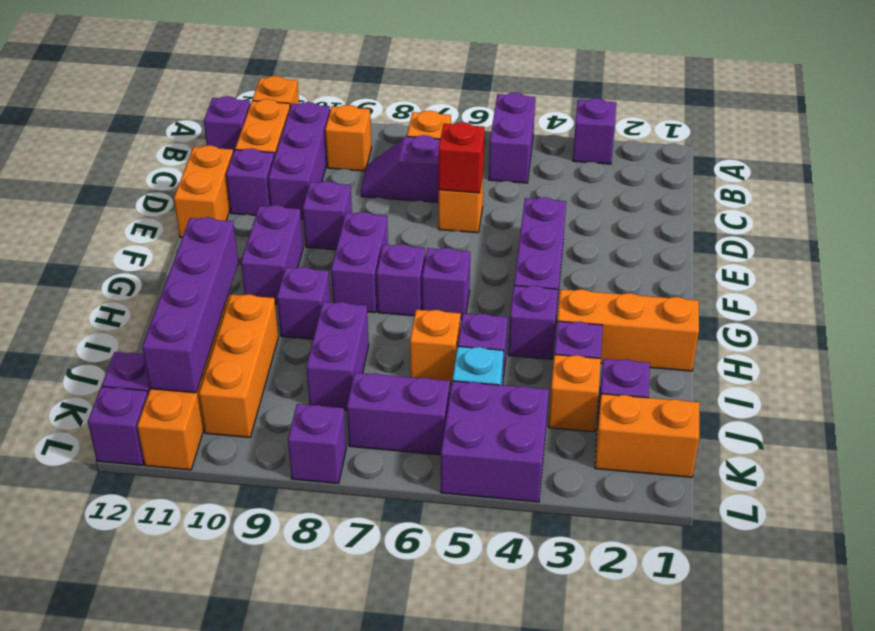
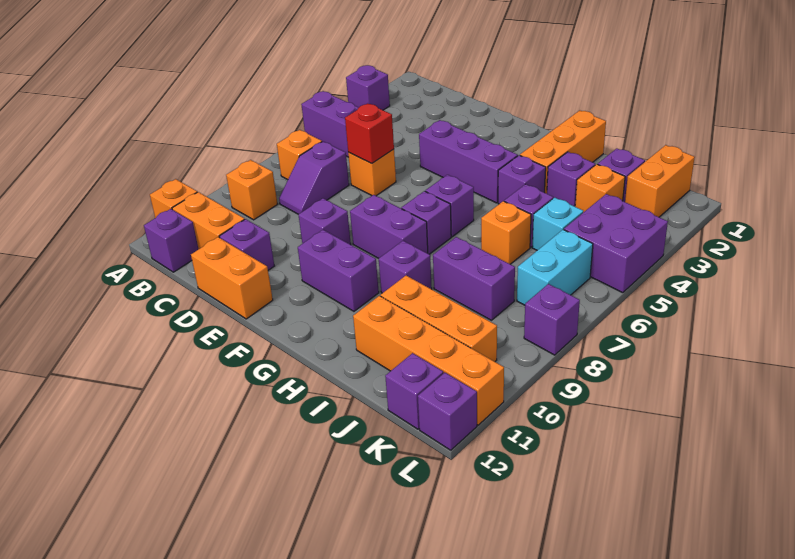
purple 1x3 brick [268,102,330,219] -> none
purple 1x4 brick [142,217,238,393] -> none
purple 1x2 brick [347,373,450,455] -> cyan 1x2 brick [517,230,593,305]

